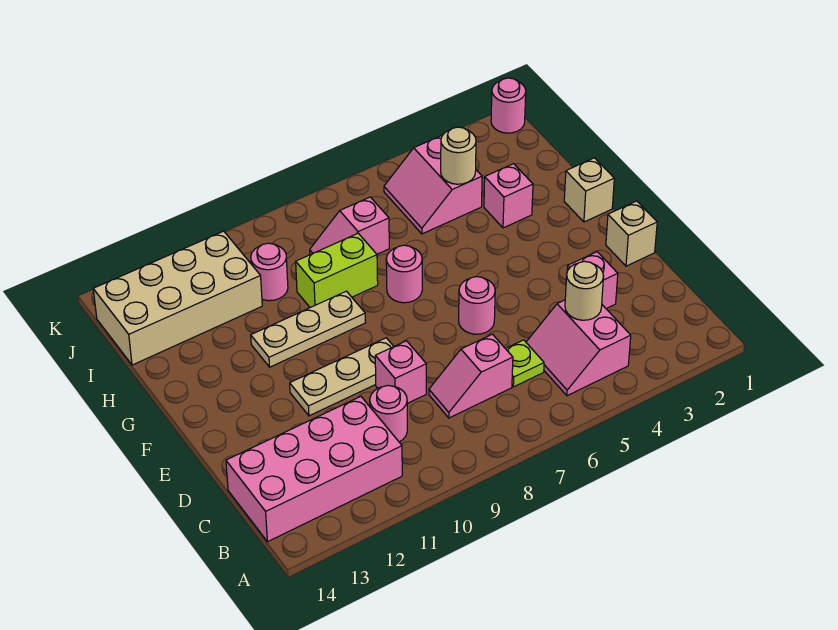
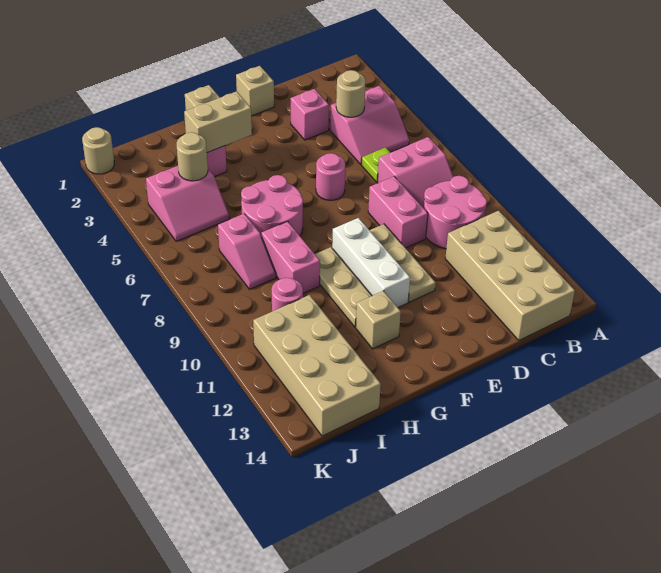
pink 2x4 brick [226,397,402,542] -> tan 2x4 brick [445,211,575,340]
pink 1x2 slope [429,334,513,418] -> pink 2x2 slope [378,137,453,208]
pink 1x1 round brick [370,386,407,442] -> pink 2x2 round brick [424,176,487,249]
pink 1x1 brick [375,341,426,403] -> pink 1x2 brick [368,176,428,248]
none -> white 1x3 brick [332,218,410,307]
none -> tan 1x2 brick [184,91,252,153]
pink 1x1 round brick [386,245,422,303] -> pink 2x2 round brick [241,175,303,237]
none -> tan 1x1 brick [356,291,401,349]
lime 1x2 brick [296,233,378,308] -> pink 1x2 brick [262,221,320,293]
pink 1x1 round brick [491,78,526,133] -> tan 1x1 round brick [82,127,114,174]

